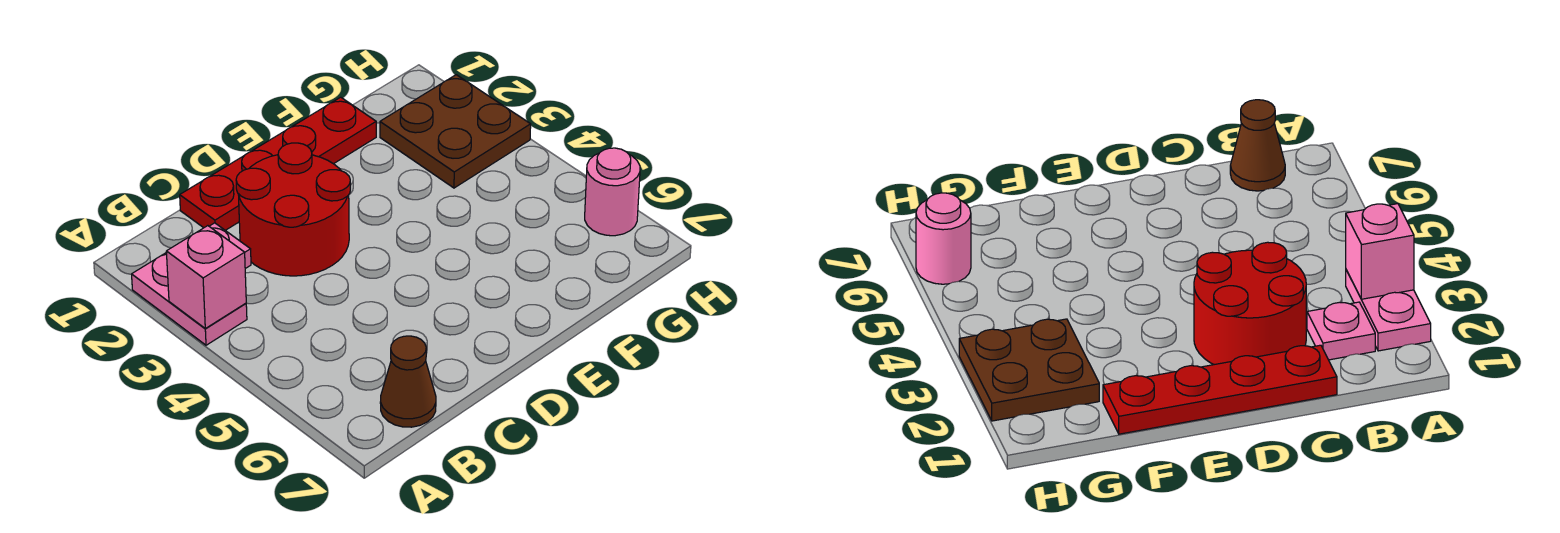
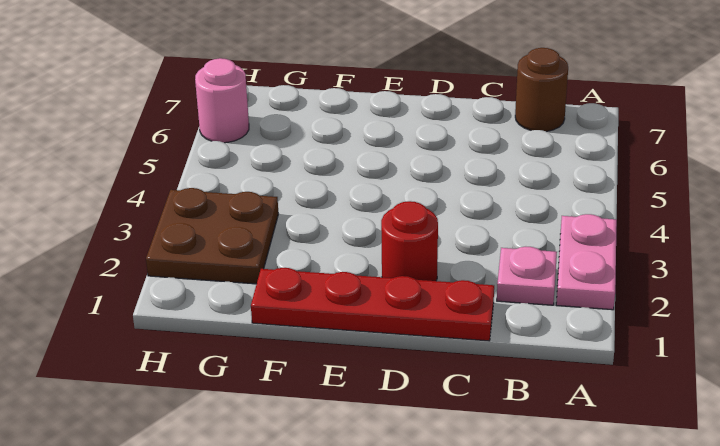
pink 1x1 brick [166,226,246,328] -> none
brown 1x1 cone [380,336,436,427] -> brown 1x1 round brick [515,48,568,132]
red 2x2 round brick [236,143,350,276] -> red 1x1 round brick [381,201,438,281]

